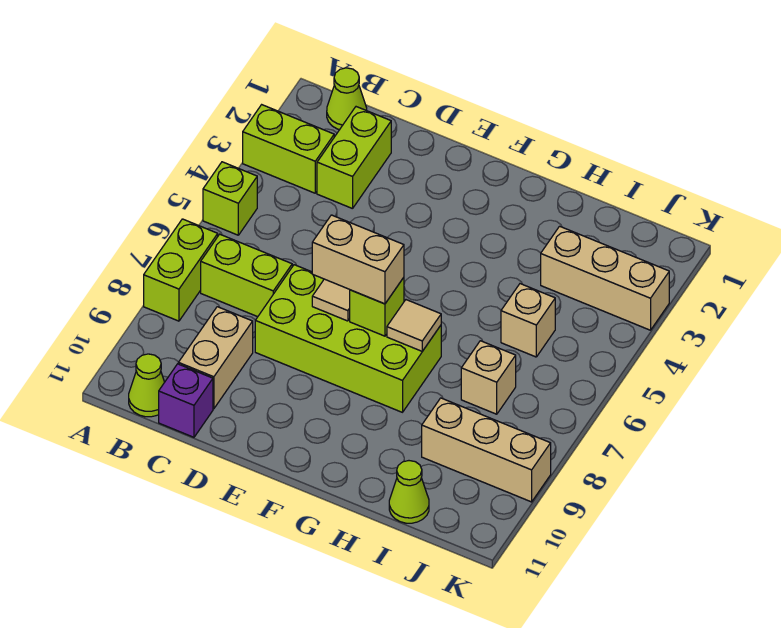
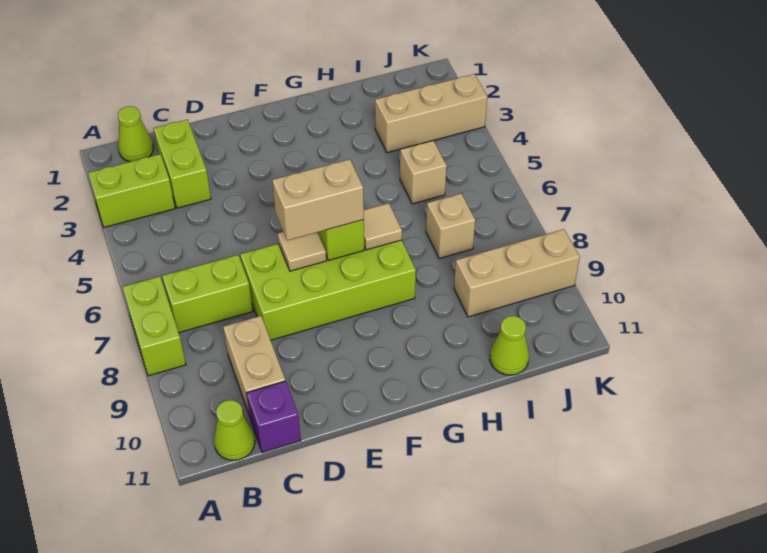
lime 1x1 brick [203,162,257,235] -> none

